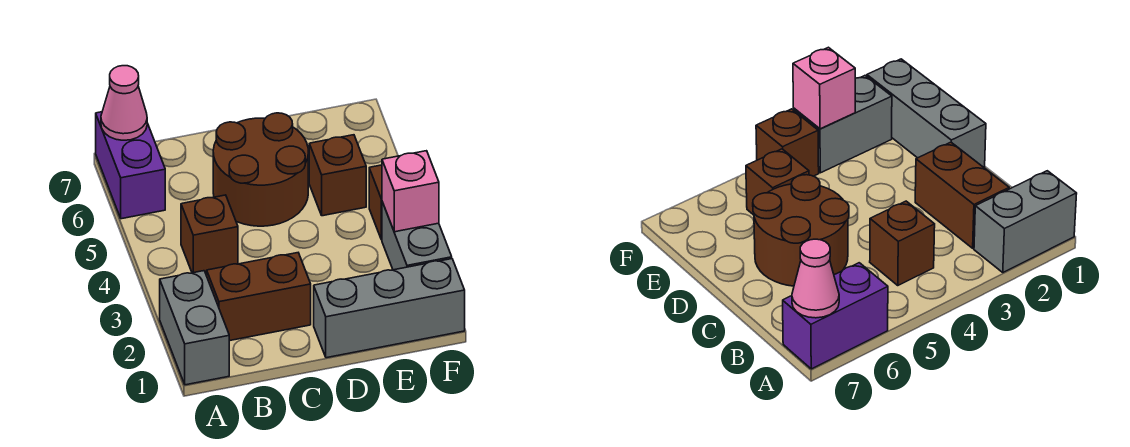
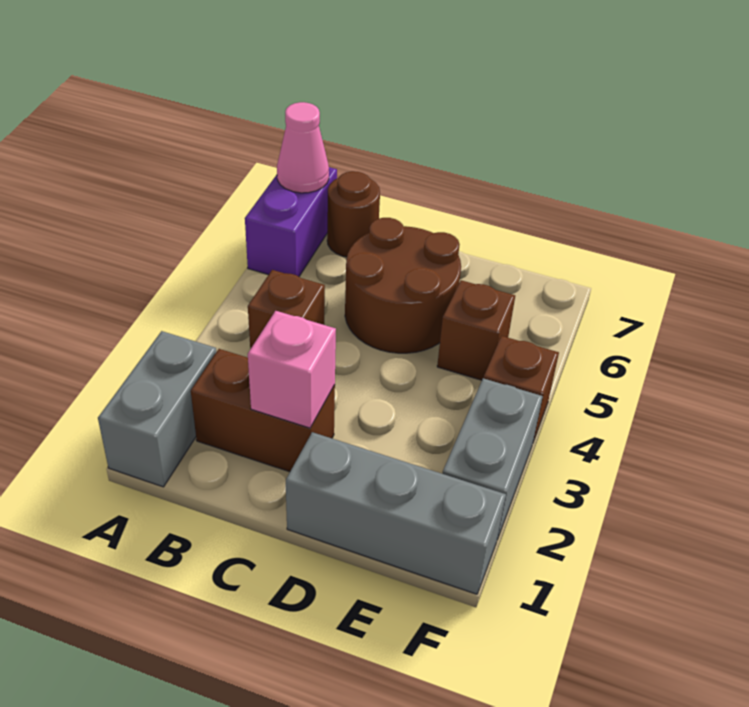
none -> brown 1x1 round brick [327,171,380,257]
pink 1x1 brick [382,151,439,232] -> pink 1x1 brick moved to [248,311,336,428]

